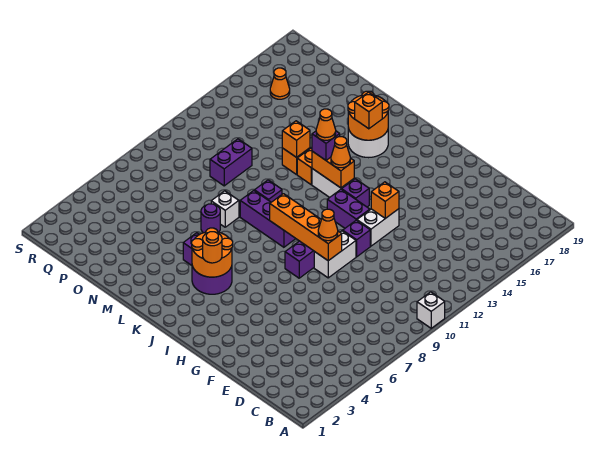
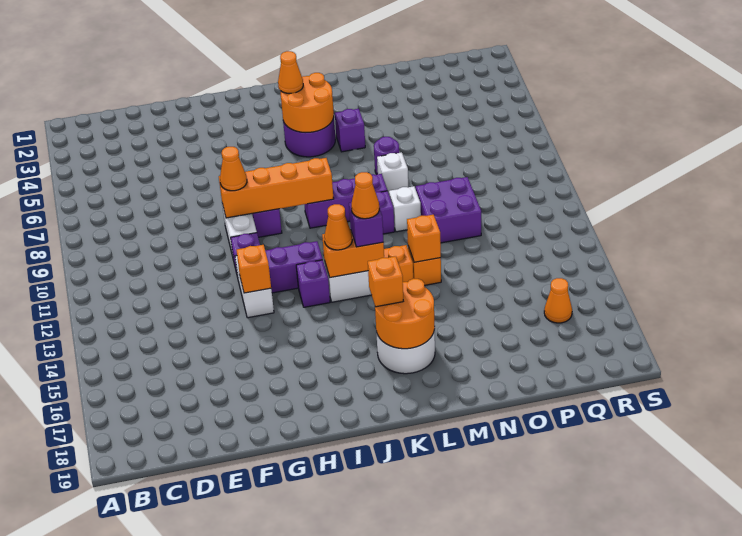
white 1x1 brick [417,292,445,328] -> white 1x1 brick moved to [389,186,421,232]
orange 1x1 round brick [203,232,222,263] -> orange 1x1 cone [278,51,303,94]
purple 1x2 brick [210,139,252,186] -> purple 2x2 brick [416,177,481,243]

